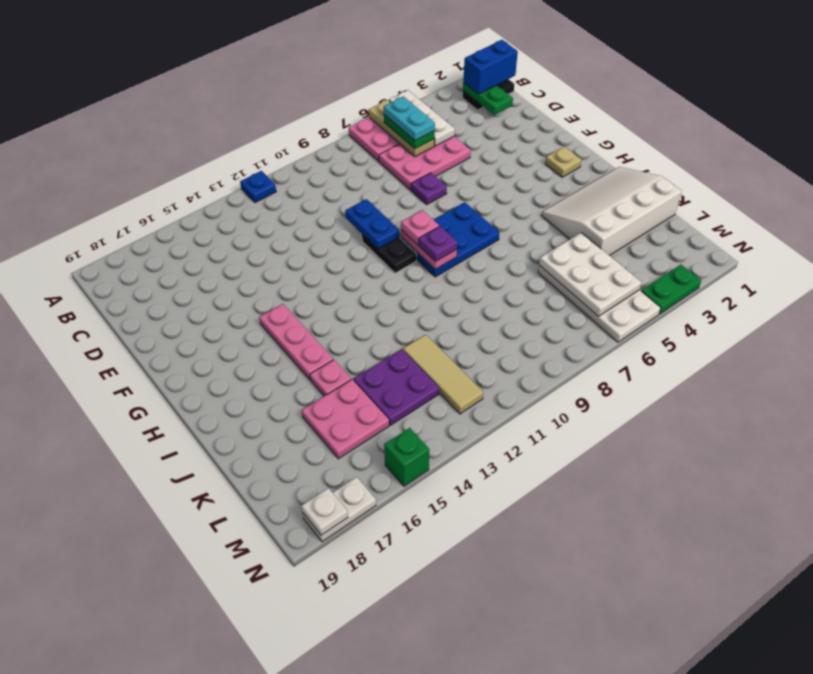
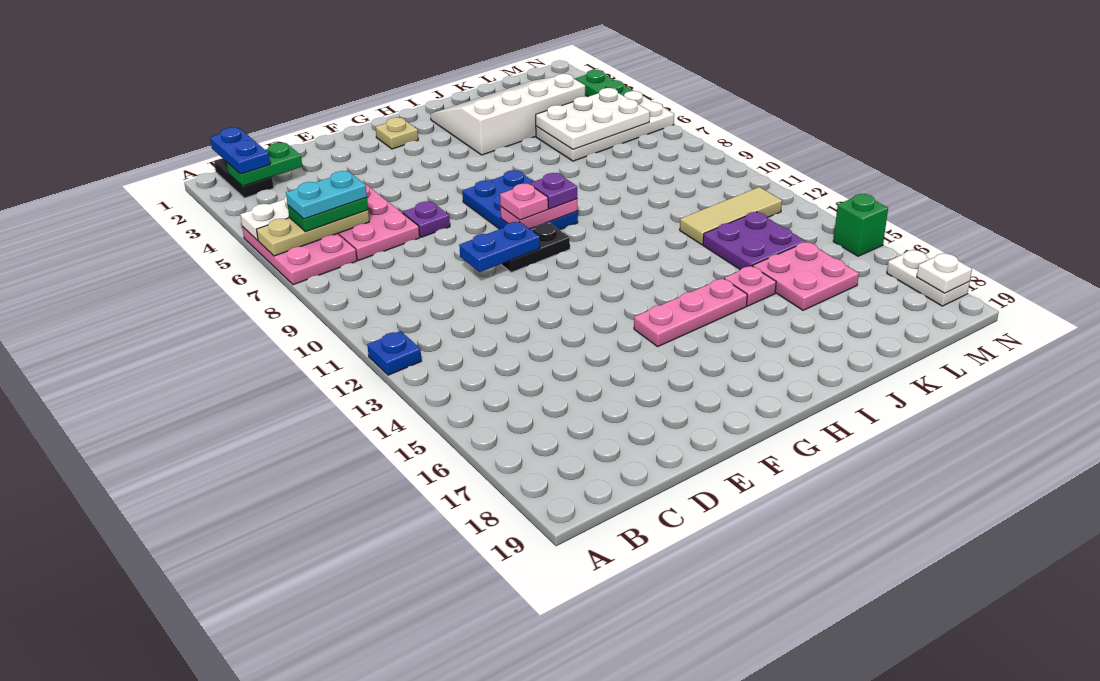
blue 1x2 brick [463,40,518,94] -> blue 1x2 plate [210,127,270,174]
white 3x4 slope [542,167,682,256] -> white 3x4 slope turned to [431,74,585,155]

